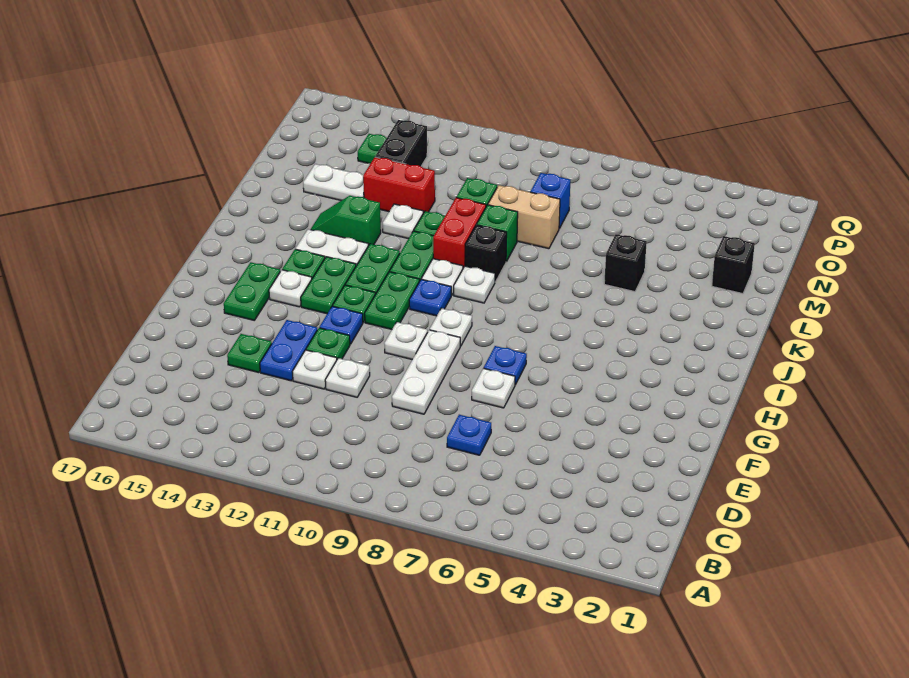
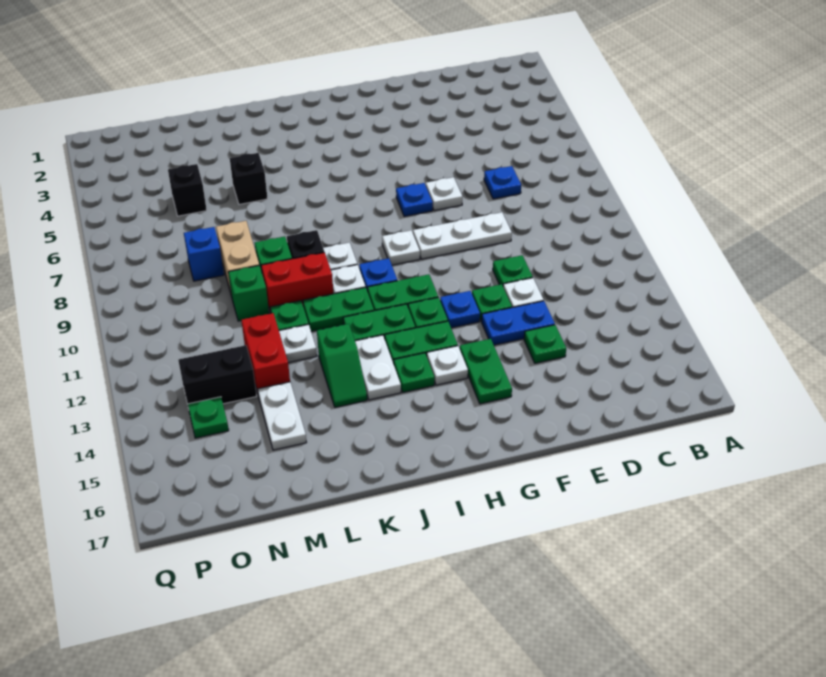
white 1x1 plate [325,358,370,397] -> green 1x1 plate [493,255,533,285]
white 1x1 plate [384,322,428,359] -> none
green 1x2 plate [224,262,280,320] -> green 1x2 plate turned to [460,339,512,404]
black 1x1 brick [712,236,755,294] -> black 1x1 brick moved to [168,164,207,216]

